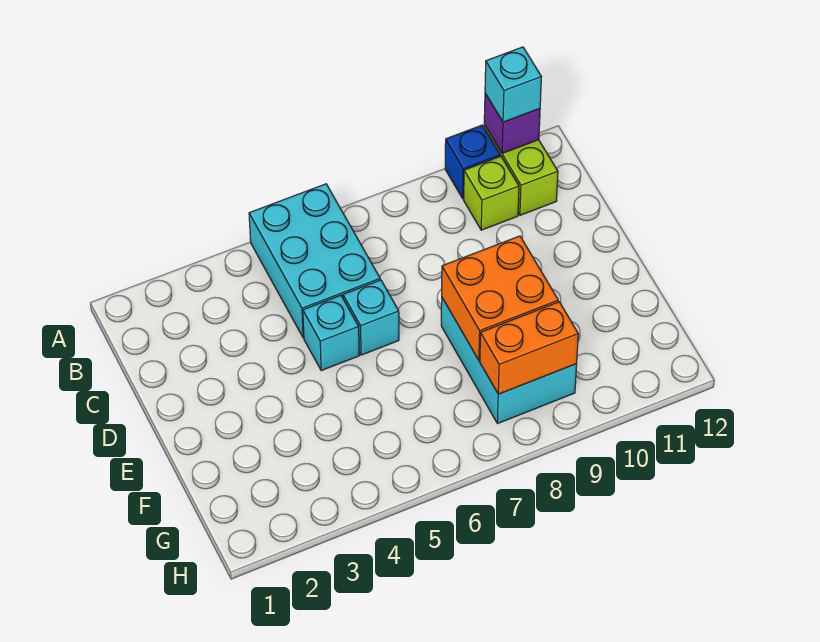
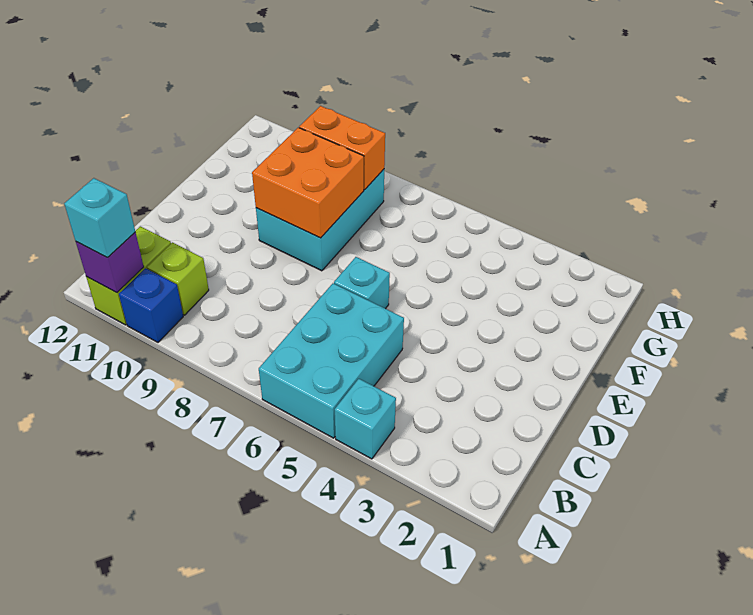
cyan 1x1 brick [303,295,359,371] -> cyan 1x1 brick moved to [335,379,396,459]

